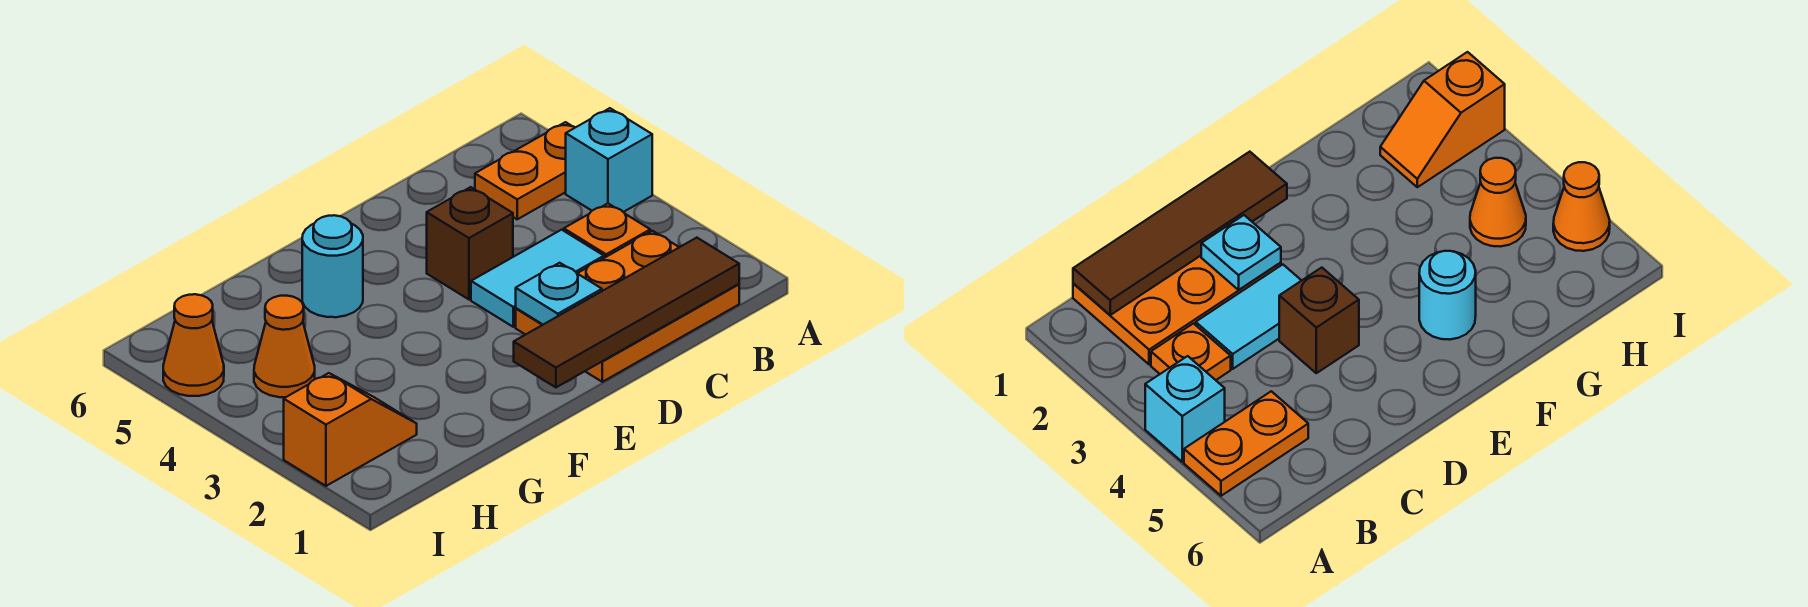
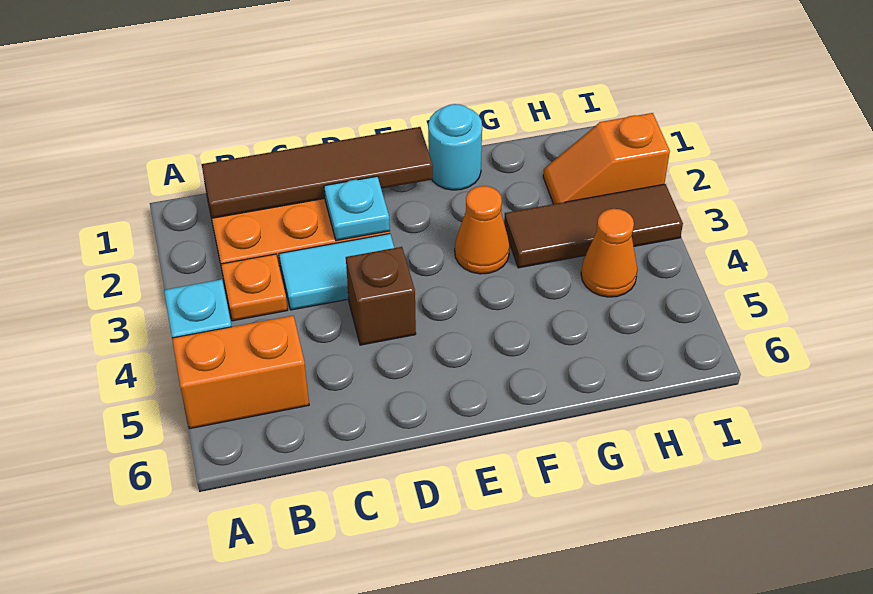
orange 1x2 plate [475,122,575,219] -> orange 1x2 brick [172,316,309,428]
cyan 1x1 round brick [302,215,363,317] -> cyan 1x1 round brick moved to [428,104,482,190]
none -> brown 1x3 tile [504,184,683,268]
orange 1x1 cone [163,294,224,396] -> orange 1x1 cone moved to [455,186,510,274]

